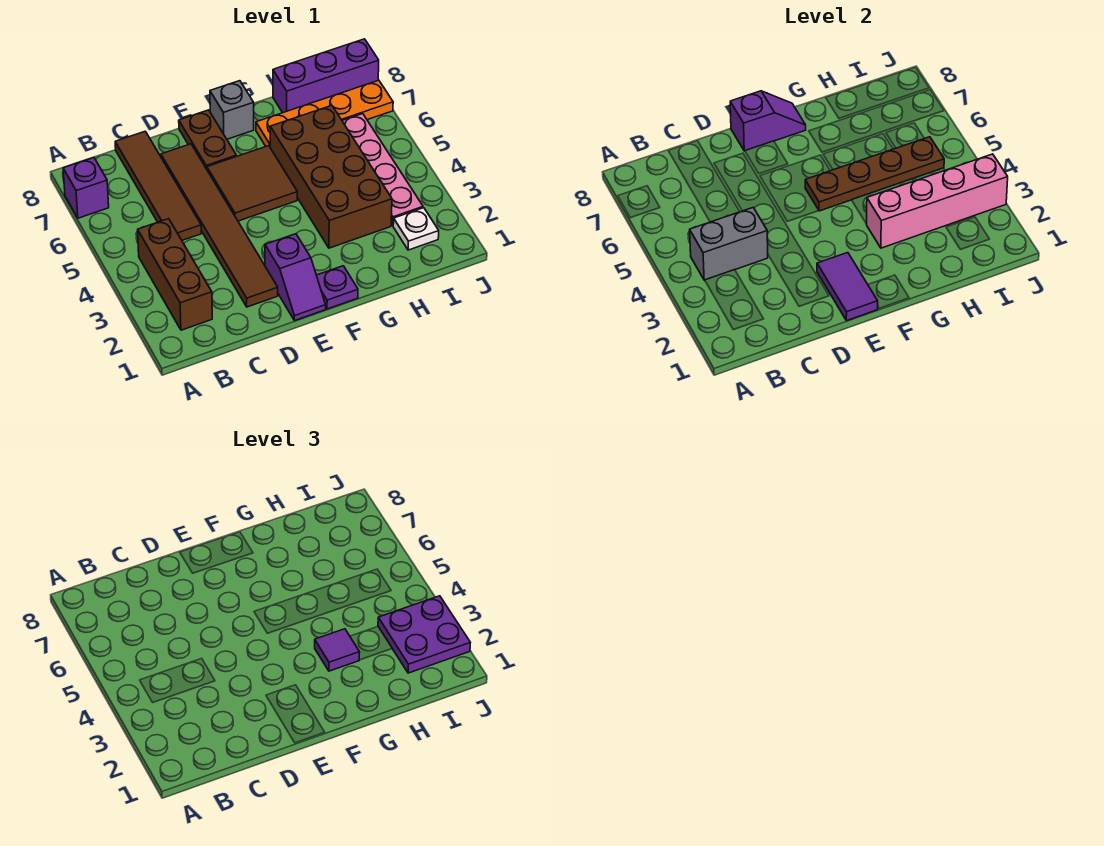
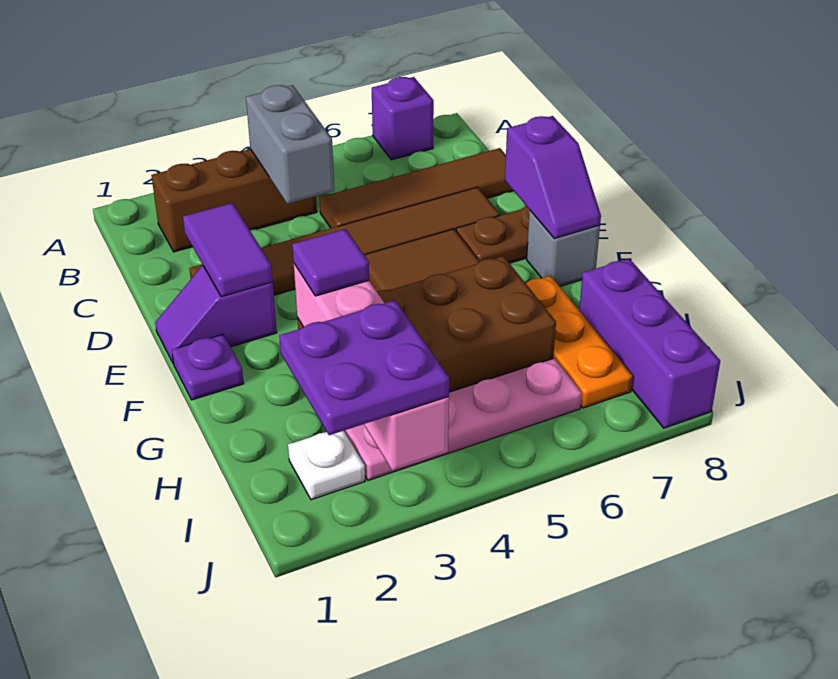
purple 1x2 tile [817,253,878,321] -> purple 1x2 tile turned to [183,203,273,297]
brown 1x4 plate [805,137,944,211] -> none
orange 1x4 plate [256,80,393,146] -> orange 1x3 plate [526,276,633,408]

